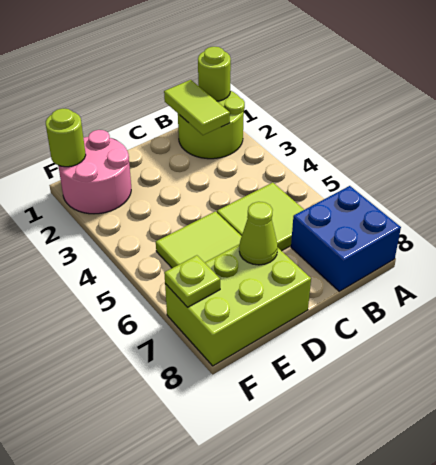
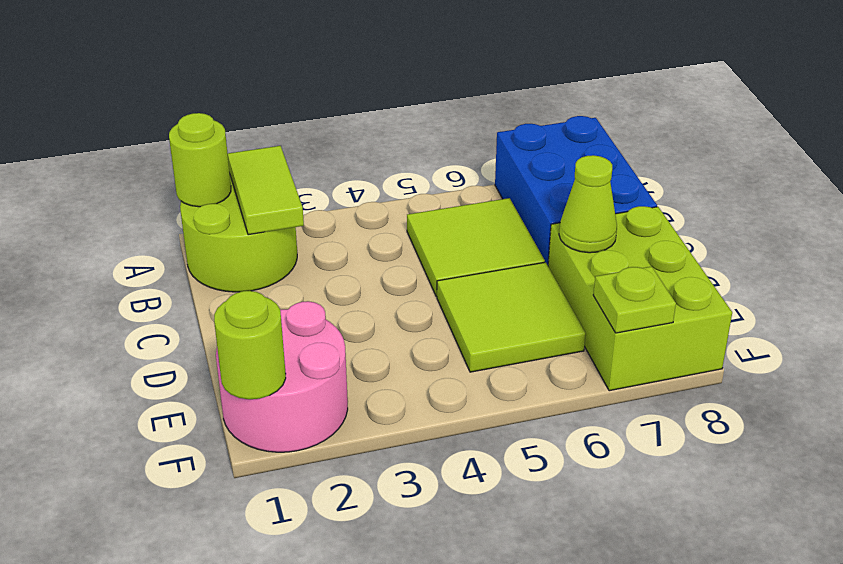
blue 2x2 brick [291,186,401,291] -> blue 2x3 brick [495,116,657,265]
lime 1x2 tile [164,80,230,135] -> lime 1x2 tile turned to [228,146,304,235]

